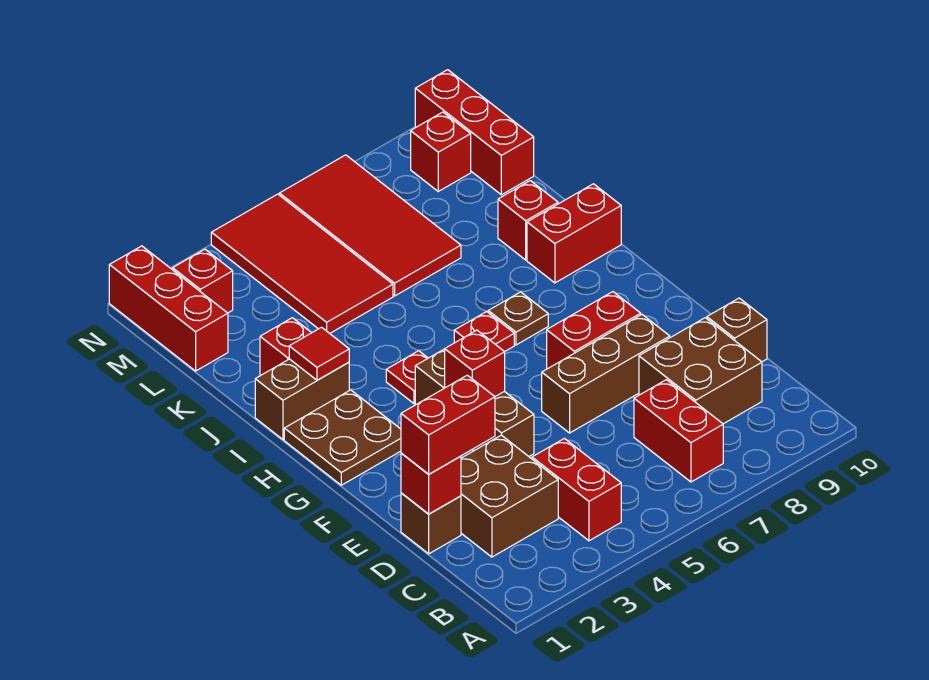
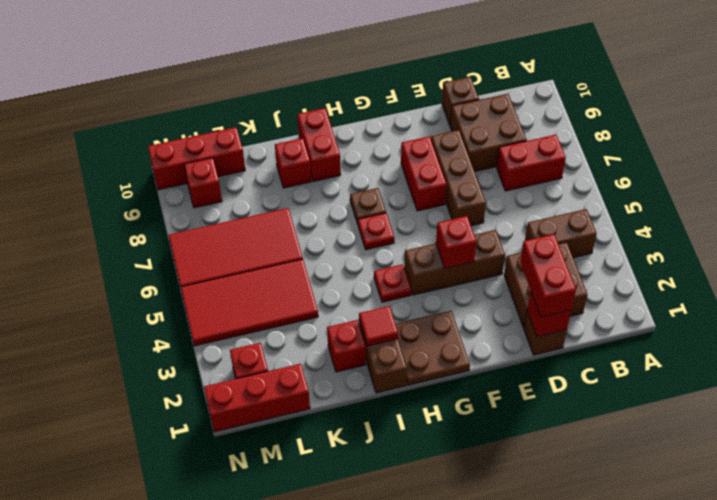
red 1x2 brick [532,438,621,541] -> brown 1x2 brick [525,209,597,258]

